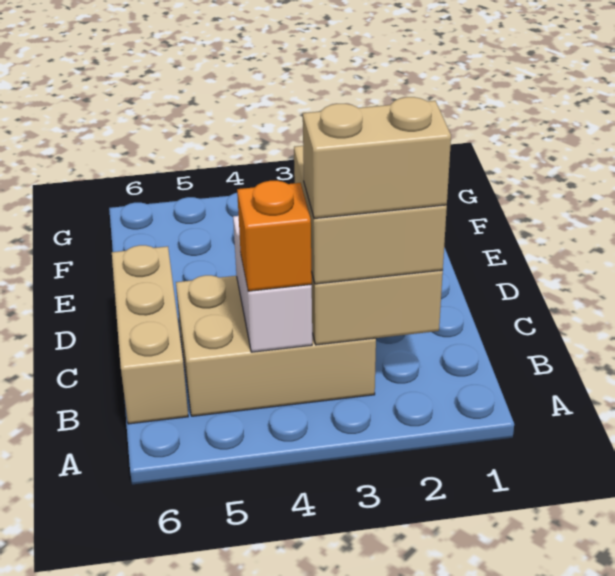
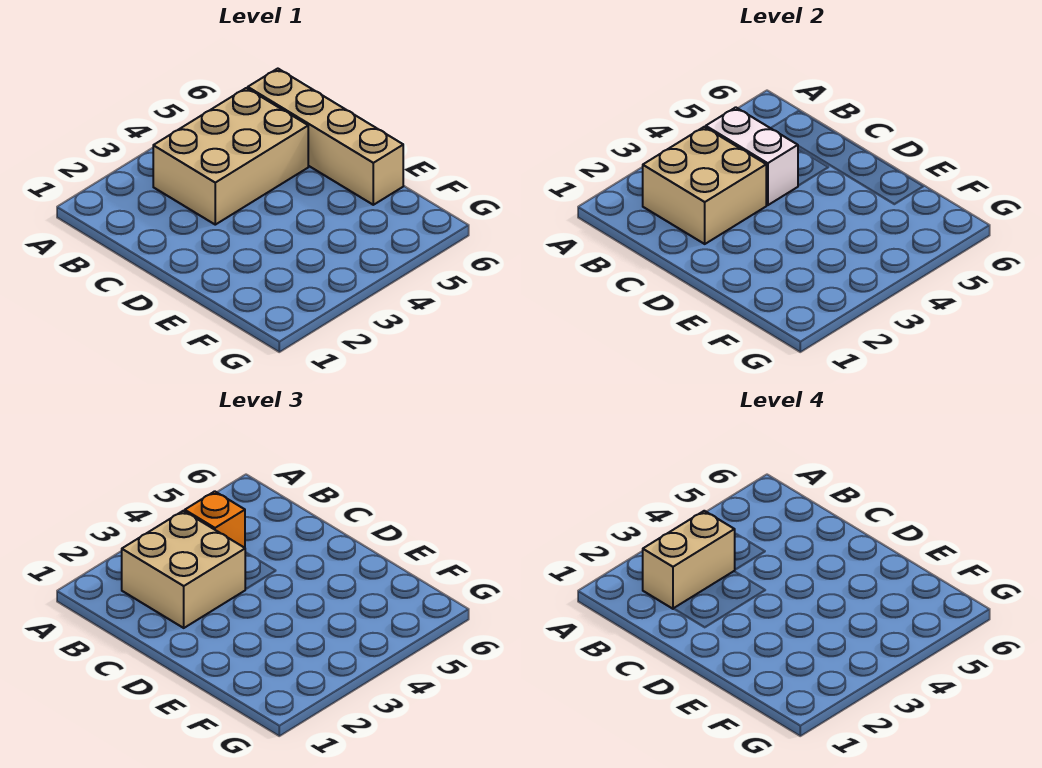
tan 1x3 brick [112,245,188,424] -> tan 1x4 brick [248,69,403,205]

